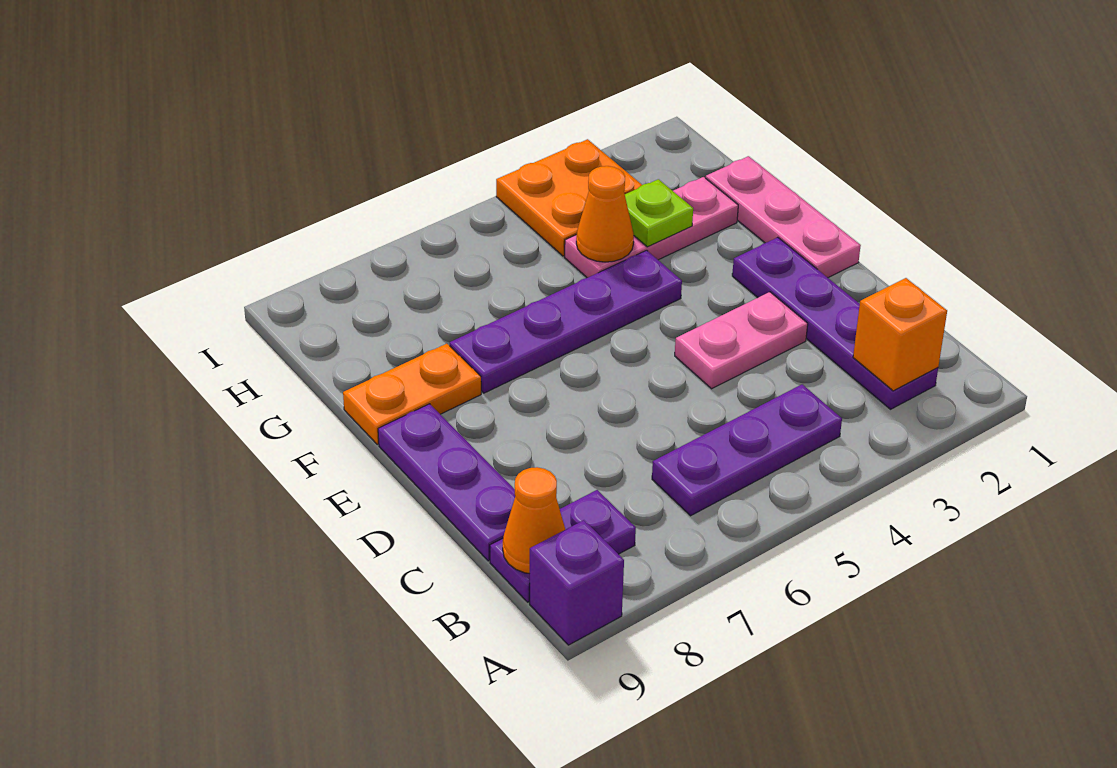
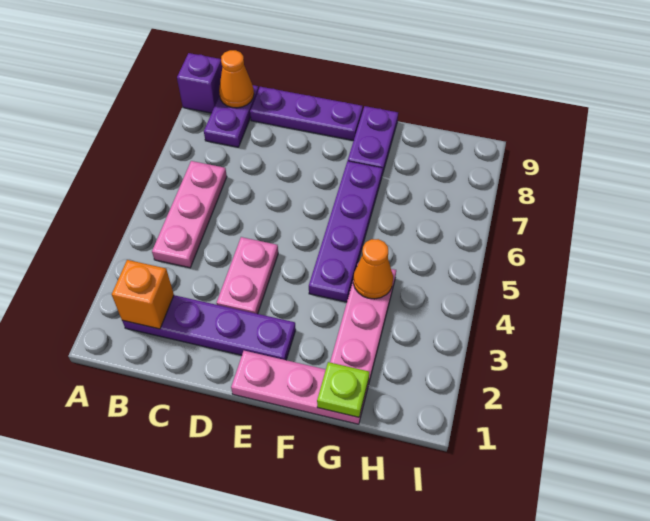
purple 1x3 plate [652,384,842,516] -> pink 1x3 plate [152,161,227,268]
orange 1x2 plate [343,344,481,444] -> purple 1x2 plate [348,106,398,175]
lime 1x1 plate [625,179,693,247] -> lime 1x1 plate moved to [317,362,369,417]
orange 2x2 plate [496,139,642,256] -> none

